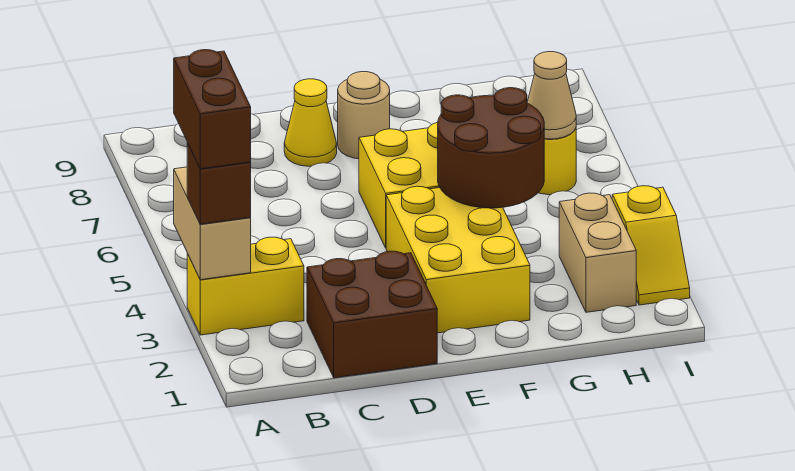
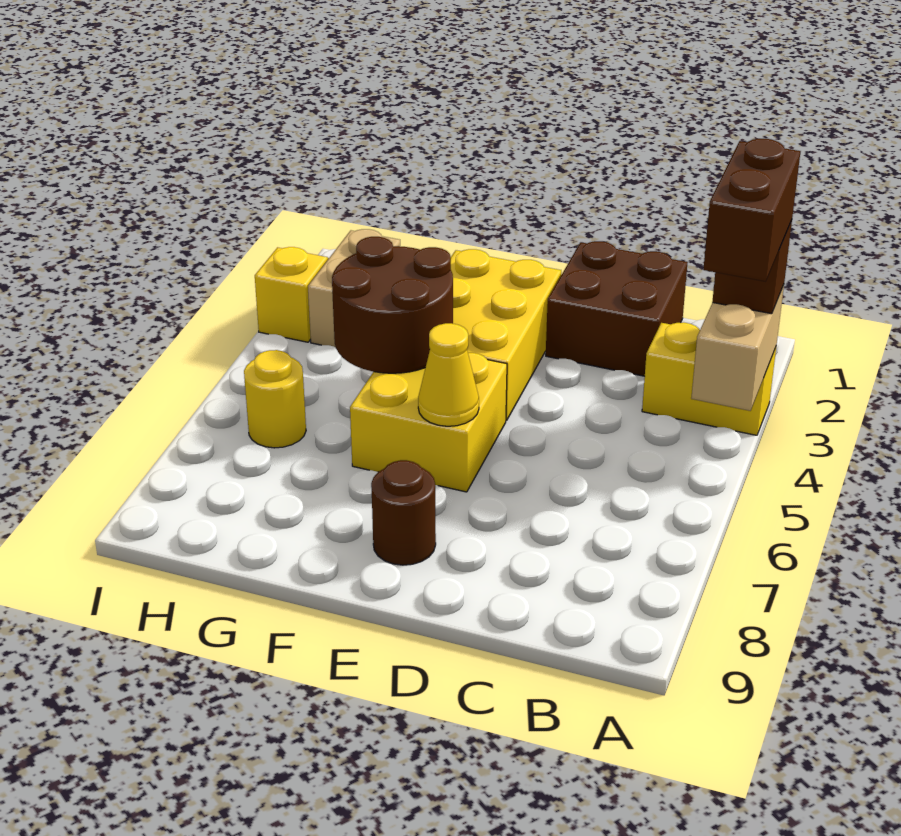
yellow 1x1 cone [284,79,337,166] -> yellow 1x1 cone moved to [418,323,479,426]
tan 1x1 round brick [338,72,390,159] -> brown 1x1 round brick [371,460,436,565]
tan 1x1 cone [527,52,576,139] -> none

